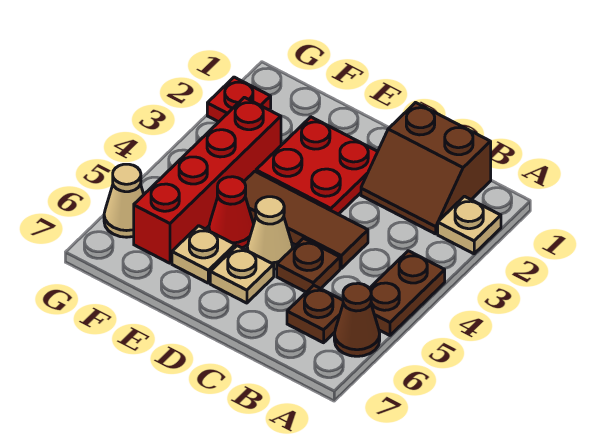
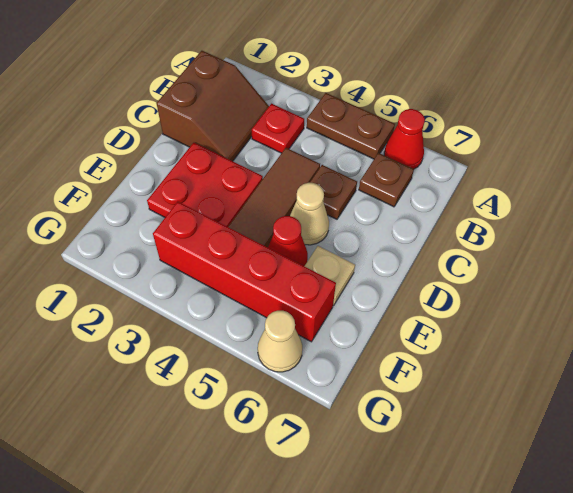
tan 1x1 plate [438,196,501,254] -> none
brown 1x1 cone [334,283,380,356] -> red 1x1 cone [384,109,425,169]
tan 1x1 plate [210,246,274,303] -> none
red 1x1 plate [207,77,271,122] -> red 1x1 plate moved to [252,104,304,153]

